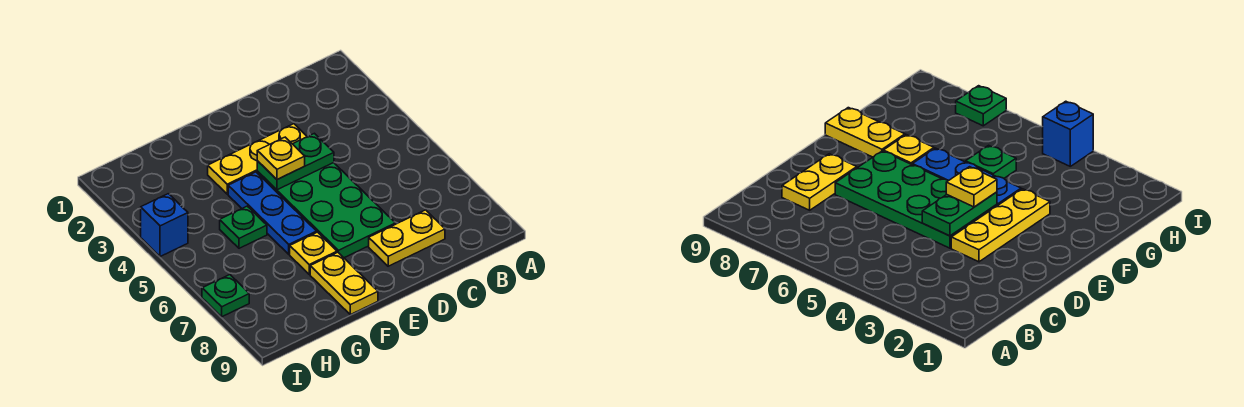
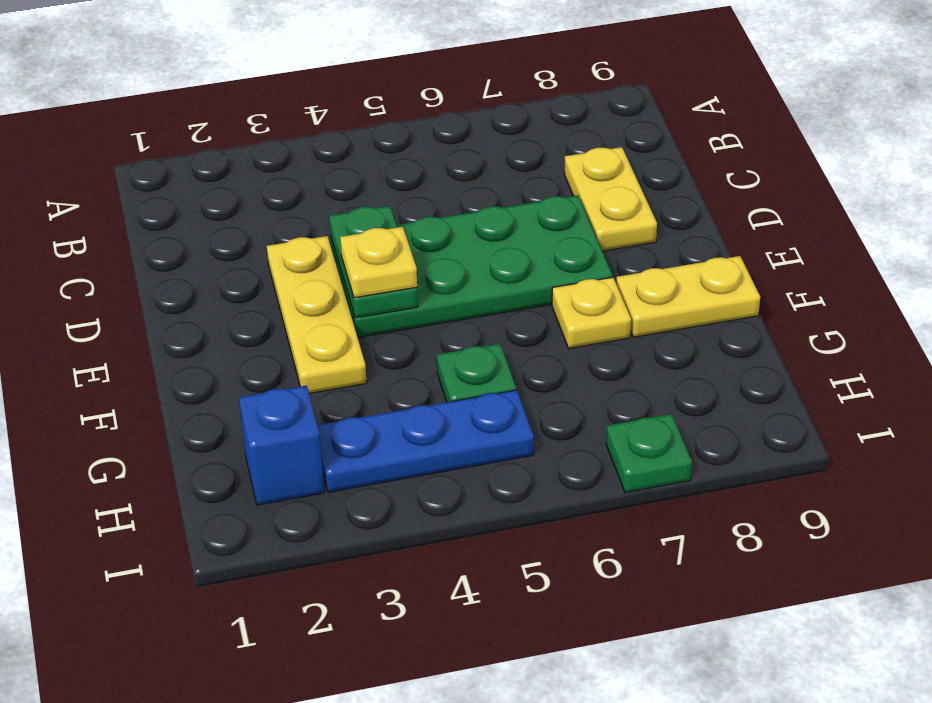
blue 1x3 plate [228,172,317,254] -> blue 1x3 plate moved to [317,390,534,492]
blue 1x1 brick [141,194,188,257] -> blue 1x1 brick moved to [239,385,324,505]

